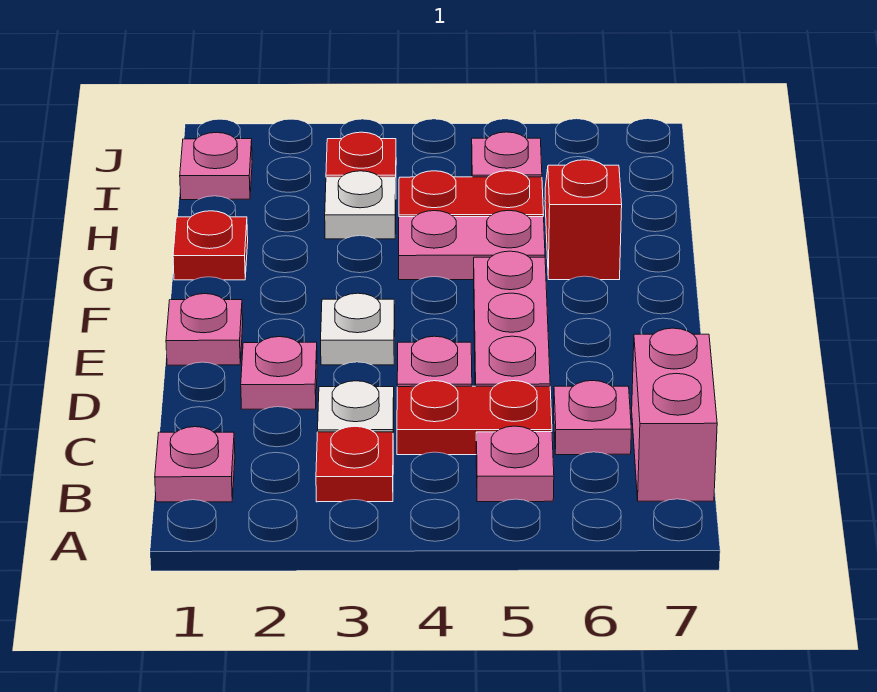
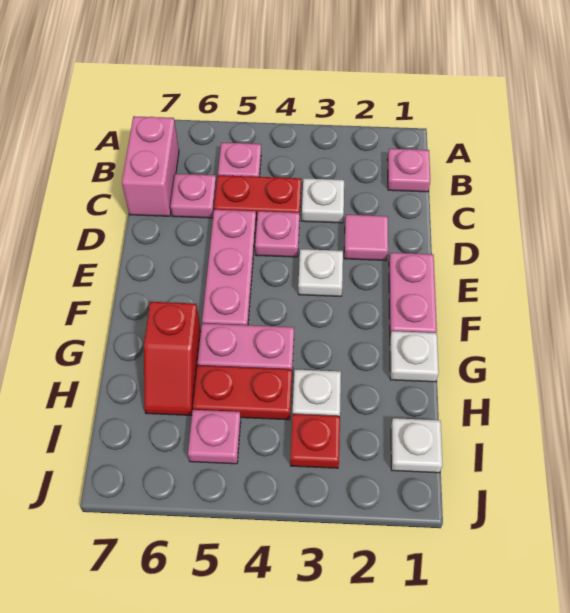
red 1x1 plate [316,426,393,502] -> none
pink 1x1 plate [241,337,317,409] -> pink 1x1 tile [344,215,388,260]
pink 1x1 plate [166,294,243,365] -> pink 1x2 plate [389,253,437,336]
red 1x1 plate [173,211,248,280] -> white 1x1 plate [390,331,439,382]
pink 1x1 plate [180,132,252,200] -> white 1x1 plate [391,418,443,473]

